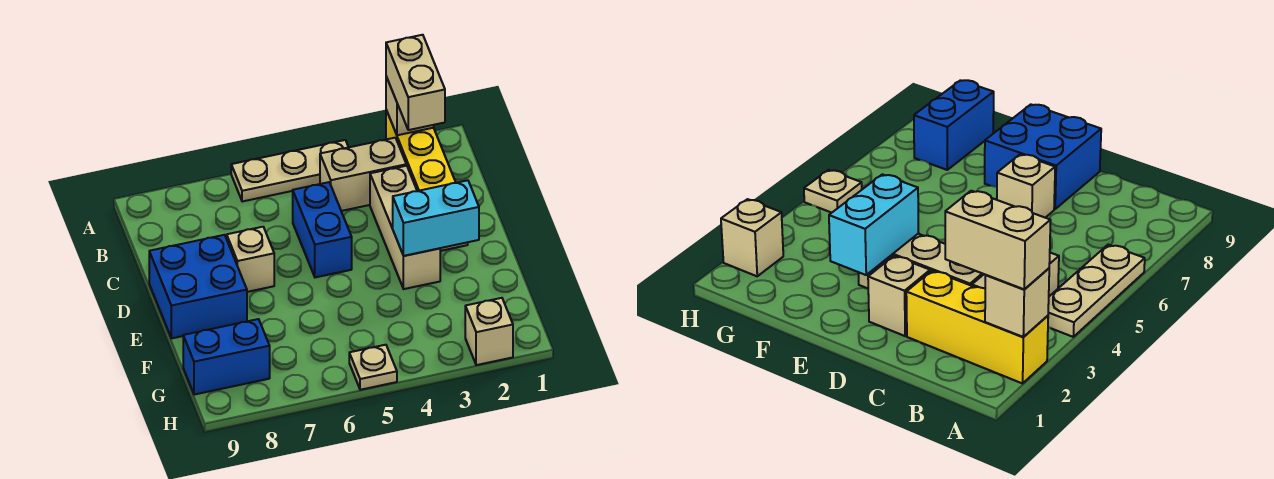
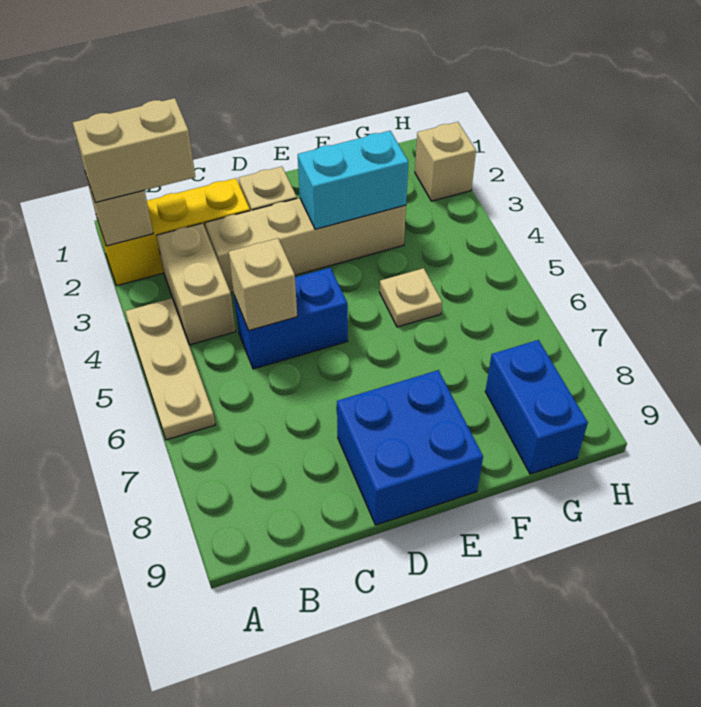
tan 1x3 brick [370,166,440,289] -> tan 1x4 brick [205,198,406,293]
tan 1x1 brick [227,227,274,292] -> tan 1x1 brick moved to [229,238,297,330]
cyan 1x2 brick [393,180,479,256] -> cyan 1x2 brick turned to [298,131,408,229]
tan 1x1 plate [349,345,397,390] -> tan 1x1 plate moved to [380,268,442,327]

